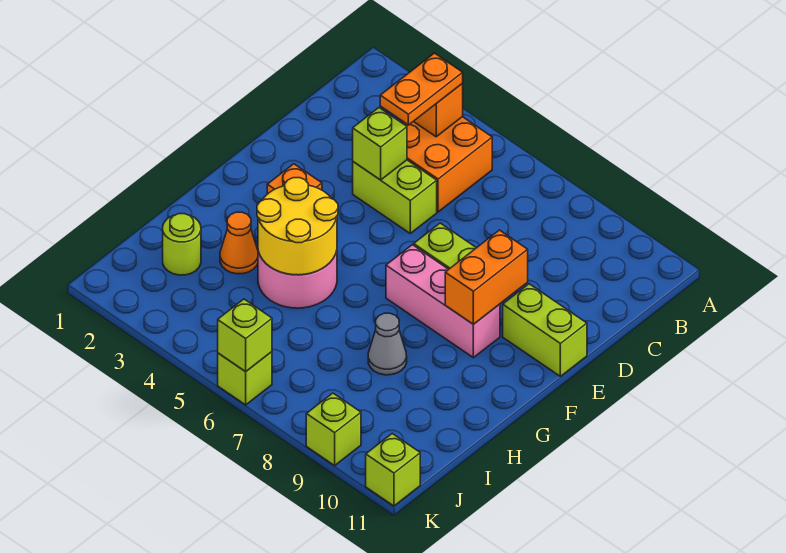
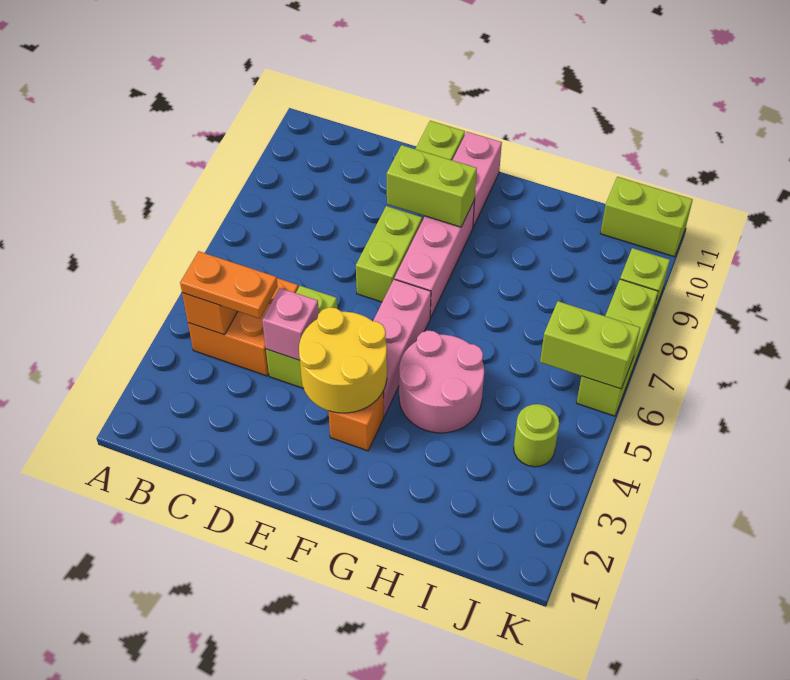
lime 1x1 brick [353,108,407,180] -> pink 1x1 brick [262,288,319,360]
orange 1x2 brick [445,230,528,324] -> lime 1x2 brick [387,145,477,227]
none -> pink 1x3 brick [373,279,431,416]
none -> pink 1x2 brick [453,132,502,227]
yellow 2x2 round brick [257,178,338,275] -> yellow 2x2 round brick moved to [299,307,387,413]
orange 1x1 cone [220,212,258,274] -> none
grey 1x1 cone [368,313,407,375] -> none
lime 1x1 round brick [163,214,201,275] -> lime 1x1 round brick moved to [514,404,559,467]
lime 1x1 brick [218,352,272,405] -> lime 1x3 brick [577,279,658,416]
lime 1x1 brick [218,299,272,372] -> lime 1x2 brick [540,301,640,389]
lime 1x1 brick [366,434,420,506] -> lime 1x2 brick [600,177,693,257]

